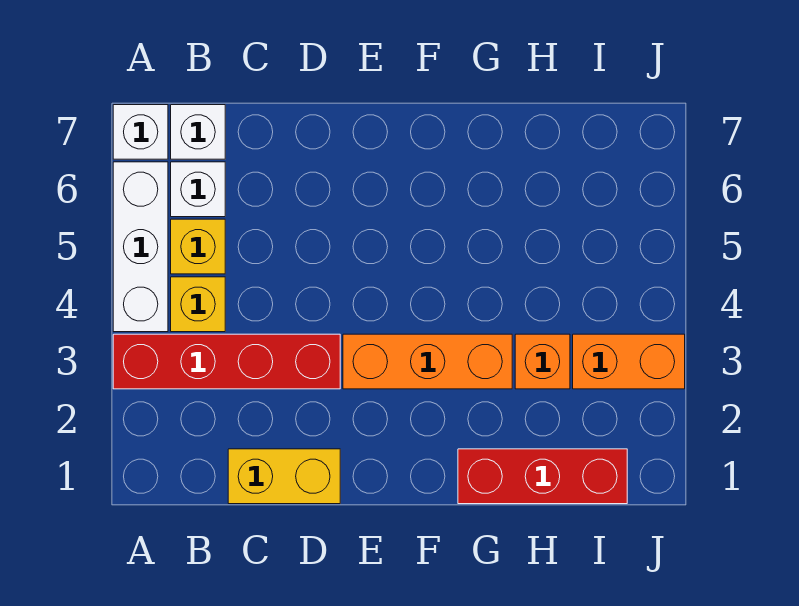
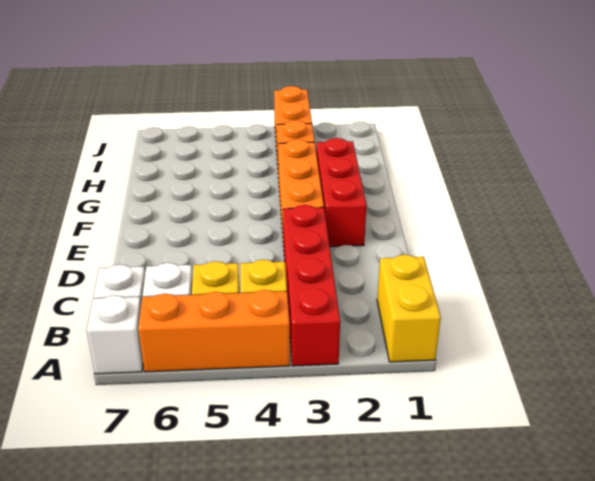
white 1x3 brick [113,162,168,332] -> orange 1x3 brick [138,290,290,372]
yellow 1x2 brick [228,449,340,504] -> yellow 1x2 brick moved to [377,255,441,362]
red 1x3 brick [458,449,627,504] -> red 1x3 brick moved to [316,138,367,247]

